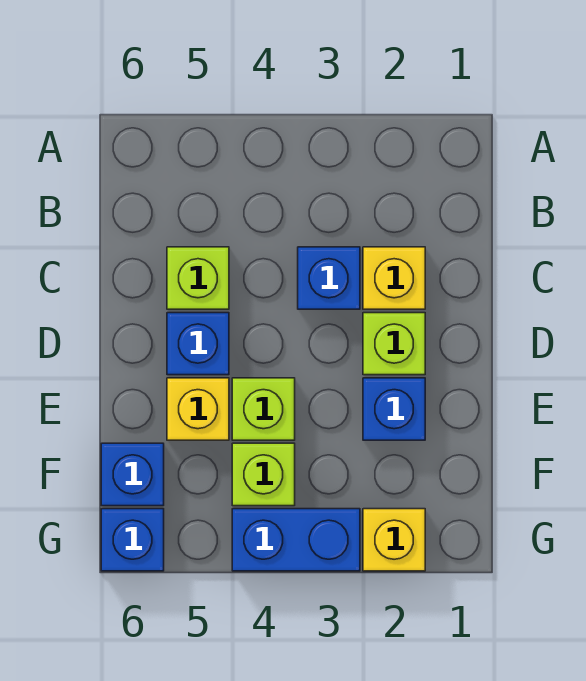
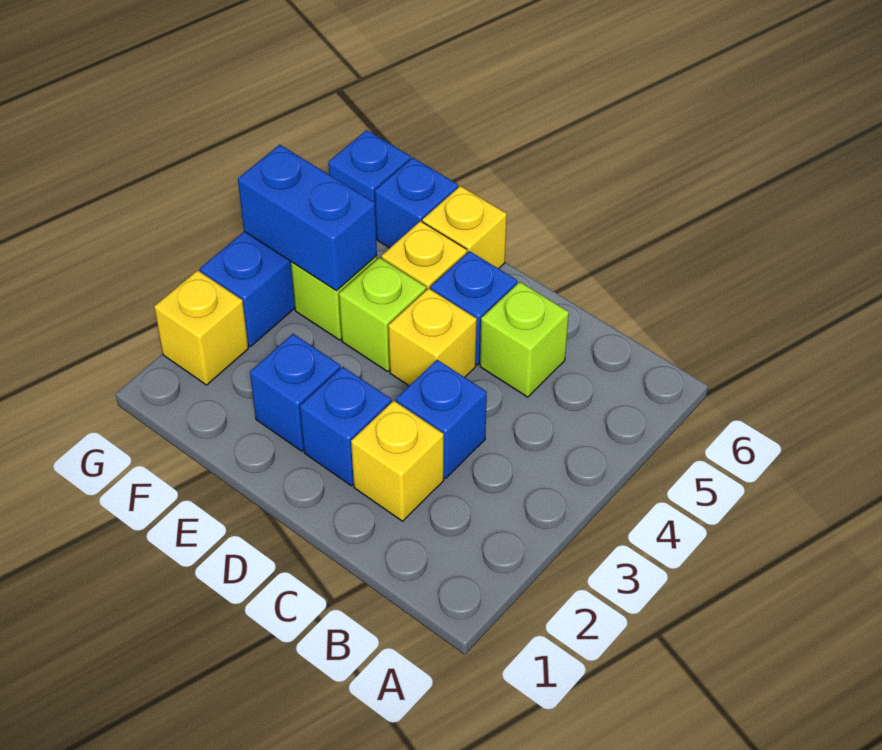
lime 1x1 brick [363,313,425,375] -> blue 1x1 brick [300,367,391,486]
none -> yellow 1x1 brick [388,288,477,386]
none -> yellow 1x1 brick [422,186,507,269]
none -> blue 1x2 brick [238,145,377,291]

